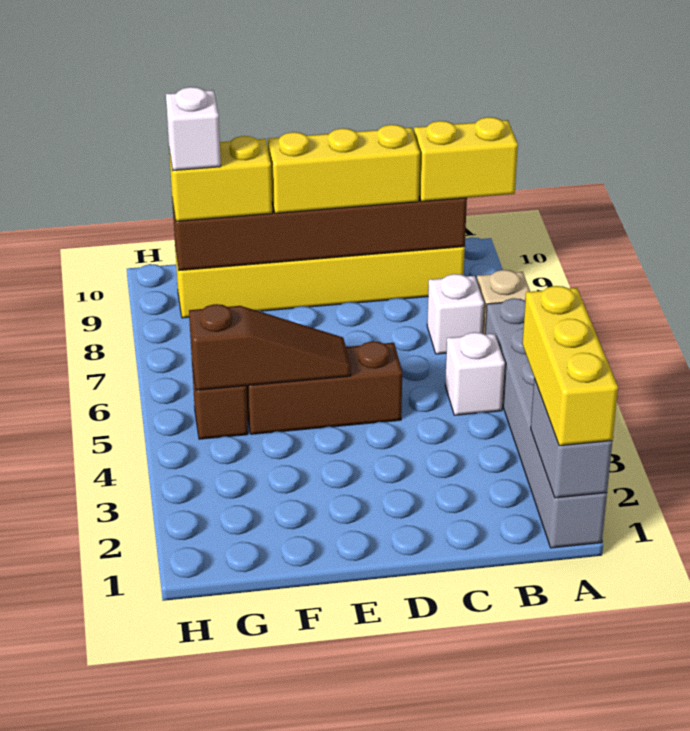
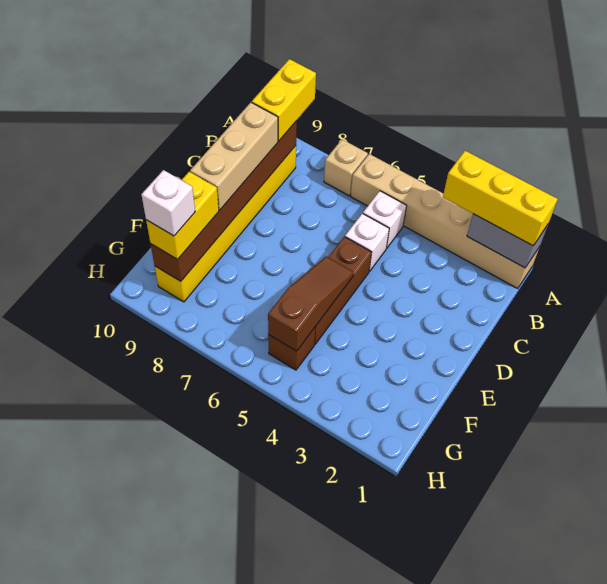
grey 1x6 brick [485,298,607,548] -> tan 1x6 brick [351,154,540,288]
white 1x1 brick [427,274,484,354] -> white 1x1 brick moved to [345,213,389,271]
yellow 1x3 brick [268,125,420,213] -> tan 1x3 brick [190,102,278,210]

